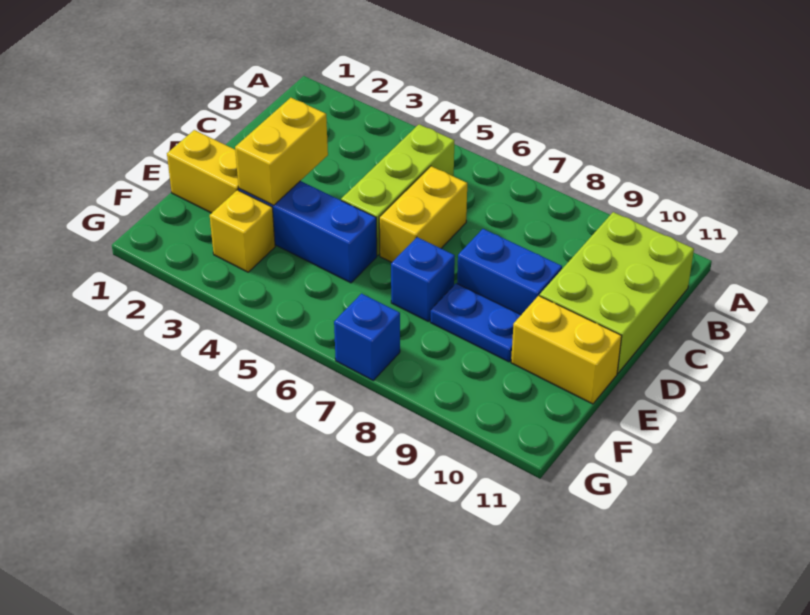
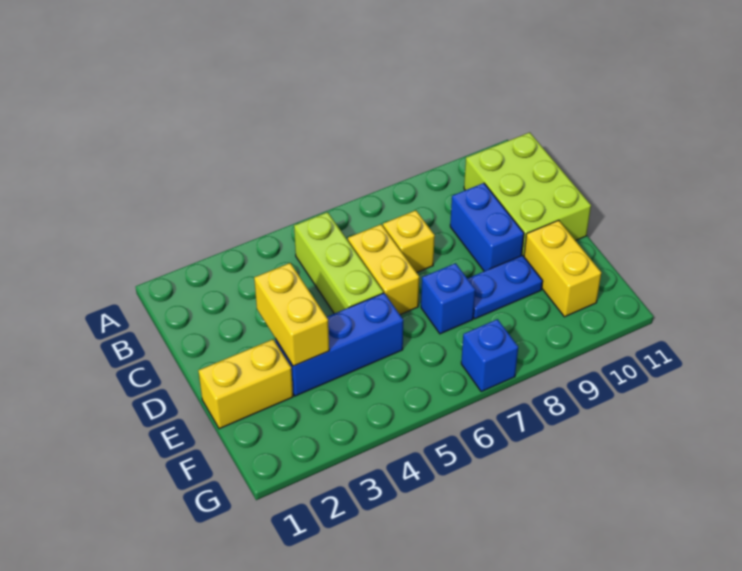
blue 1x2 brick [457,229,562,315] -> blue 1x2 brick turned to [450,183,524,271]
yellow 1x2 brick [511,296,622,404] -> yellow 1x2 brick turned to [524,220,601,317]
yellow 1x1 brick [210,190,275,272] -> yellow 1x1 brick moved to [383,210,435,273]

